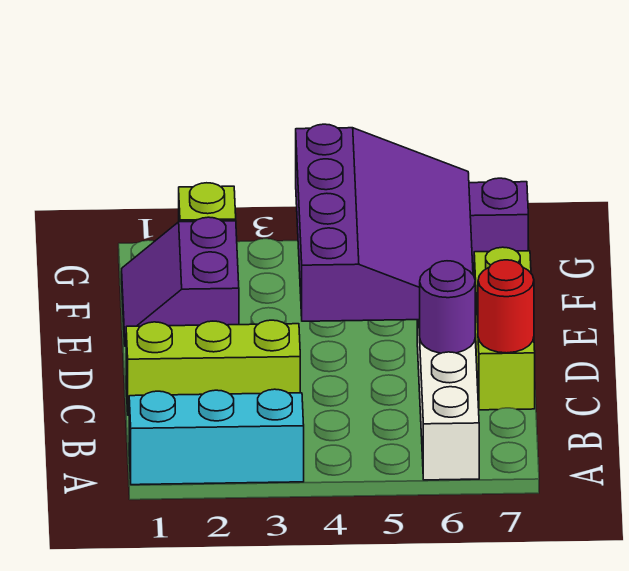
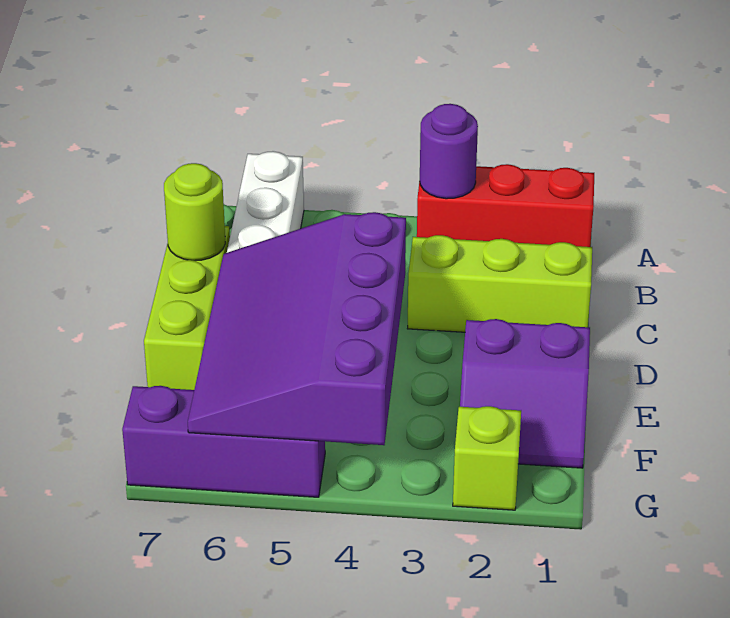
cyan 1x3 brick [129,389,304,485] -> red 1x3 brick [417,164,594,247]
purple 1x1 round brick [420,261,475,353] -> purple 1x1 round brick moved to [420,104,478,199]
red 1x1 round brick [478,260,534,353] -> lime 1x1 round brick [164,163,225,261]
purple 2x2 slope [122,217,239,346] -> purple 2x2 slope turned to [460,319,590,468]

